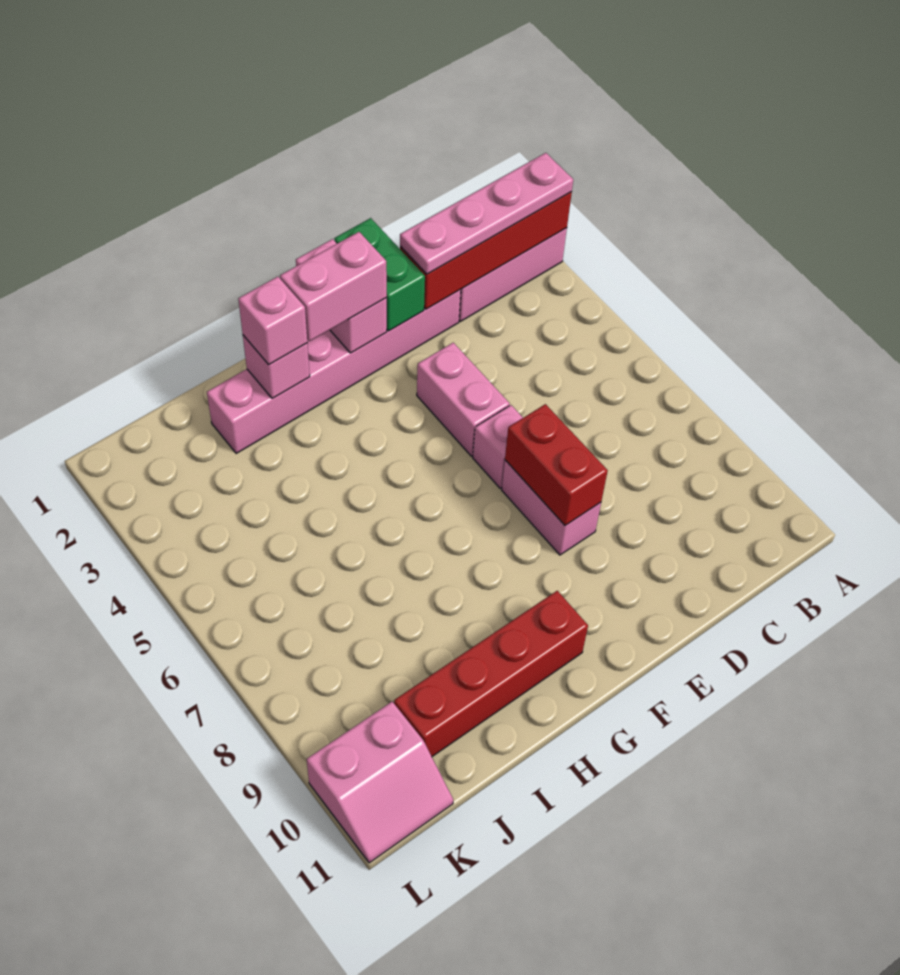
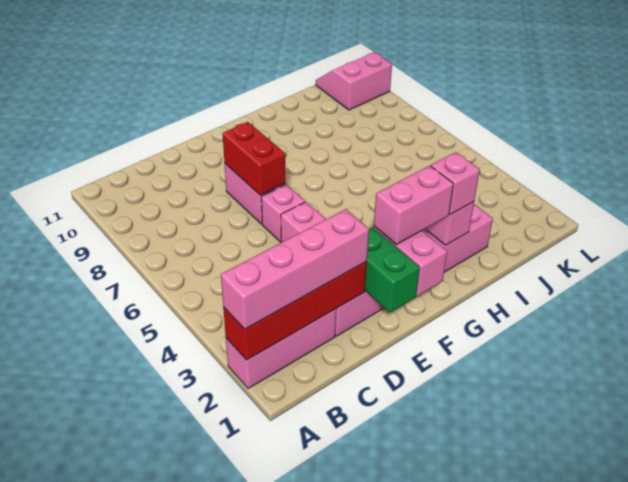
pink 1x4 plate [400,153,573,274] -> pink 1x4 brick [221,209,369,329]
red 1x4 brick [394,591,588,756] -> none

